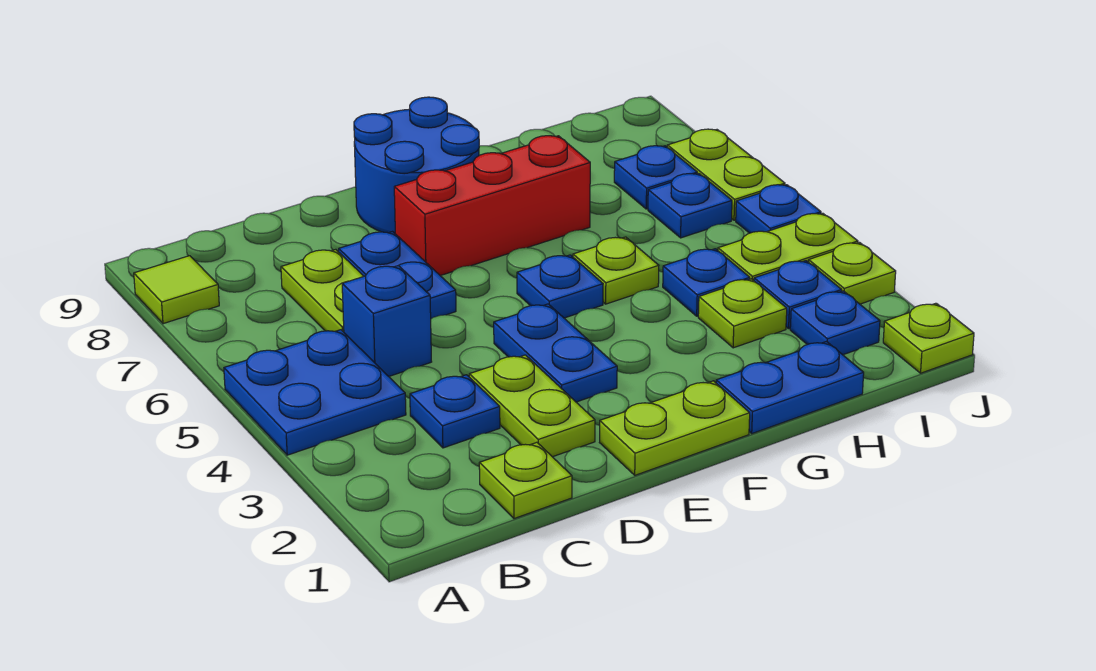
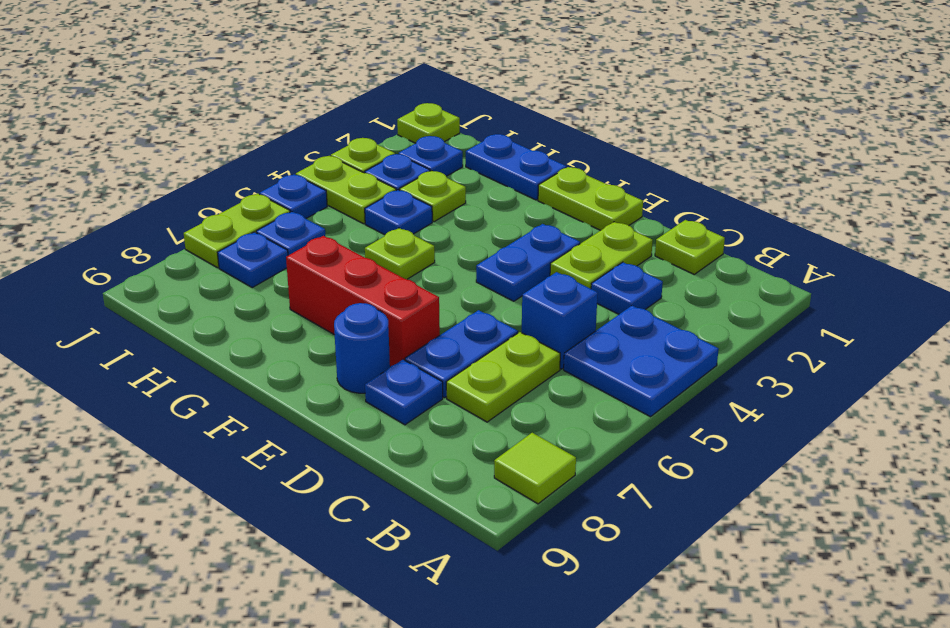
blue 2x2 round brick [354,97,479,233] -> blue 1x1 round brick [334,303,390,393]
blue 1x1 plate [517,255,603,318] -> blue 1x1 plate moved to [365,360,443,425]

